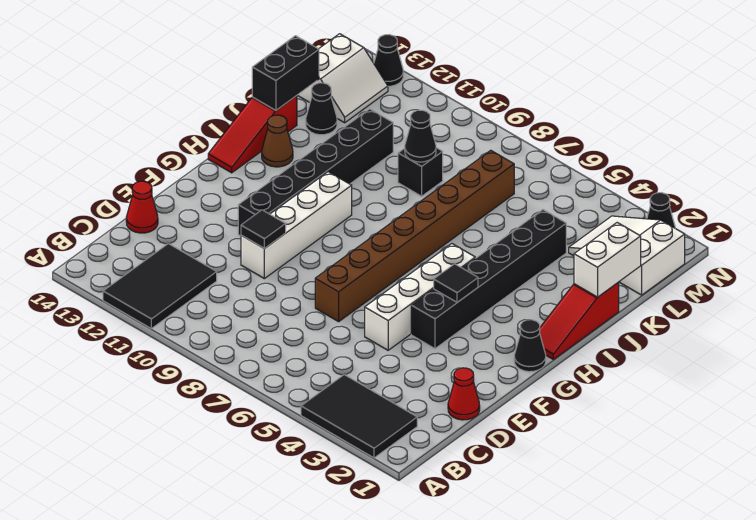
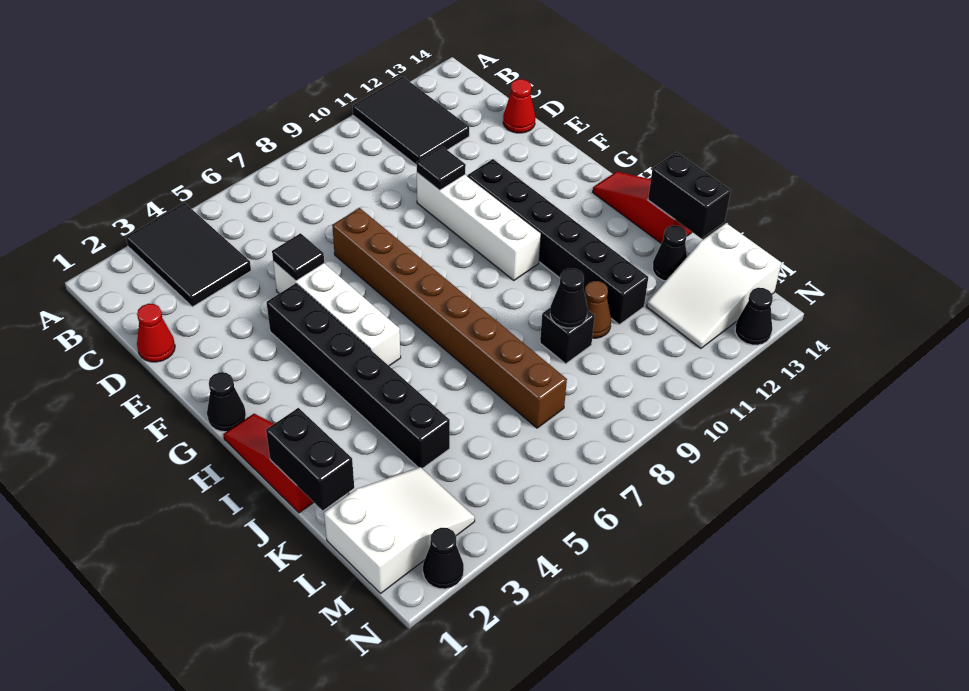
black 2x3 tile [301,375,417,458] -> black 2x3 tile turned to [126,203,251,307]
black 1x1 tile [434,264,478,302] -> black 1x1 tile moved to [272,233,324,281]
brown 1x1 cone [262,115,293,167] -> brown 1x1 cone moved to [585,281,611,338]
white 1x2 brick [574,223,641,297] -> black 1x2 brick [266,408,354,510]
white 2x2 slope [297,34,388,123] -> white 2x3 slope [647,223,781,348]

